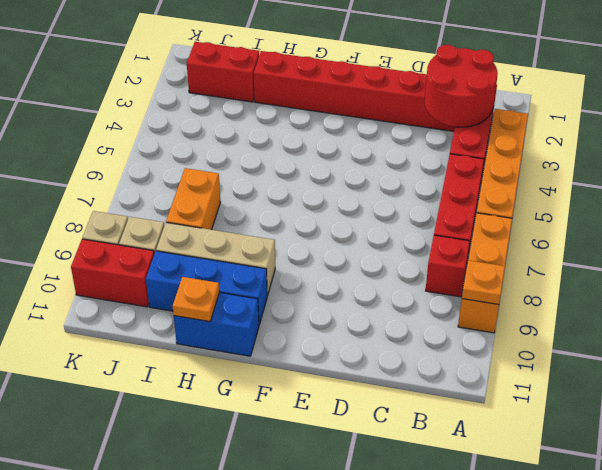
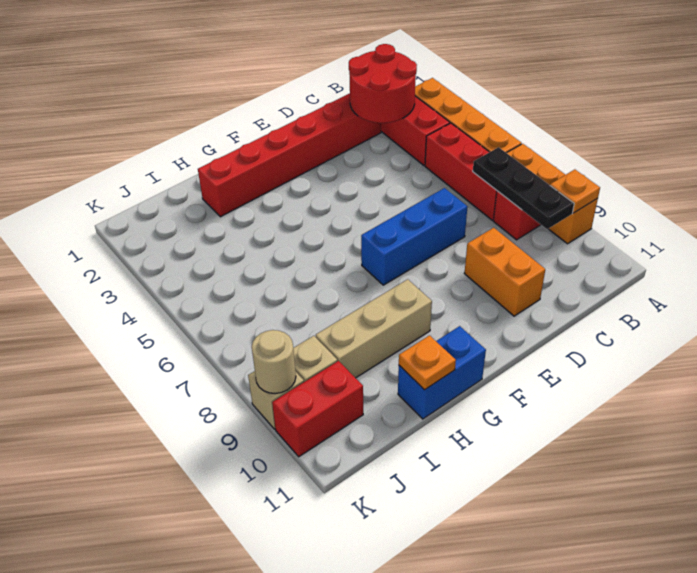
none -> black 1x3 plate [473,147,574,229]
blue 1x3 brick [146,251,267,325] -> blue 1x3 brick moved to [361,188,467,285]
red 1x2 brick [187,42,259,102] -> none
orange 1x2 brick [166,168,220,230] -> orange 1x2 brick moved to [464,228,545,316]
none -> tan 1x1 round brick [252,330,296,394]

